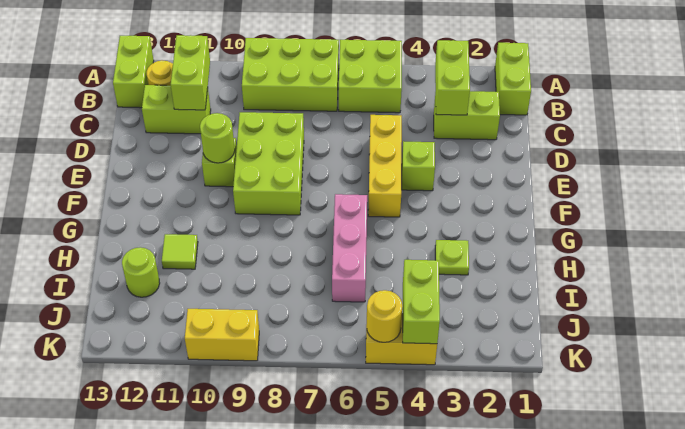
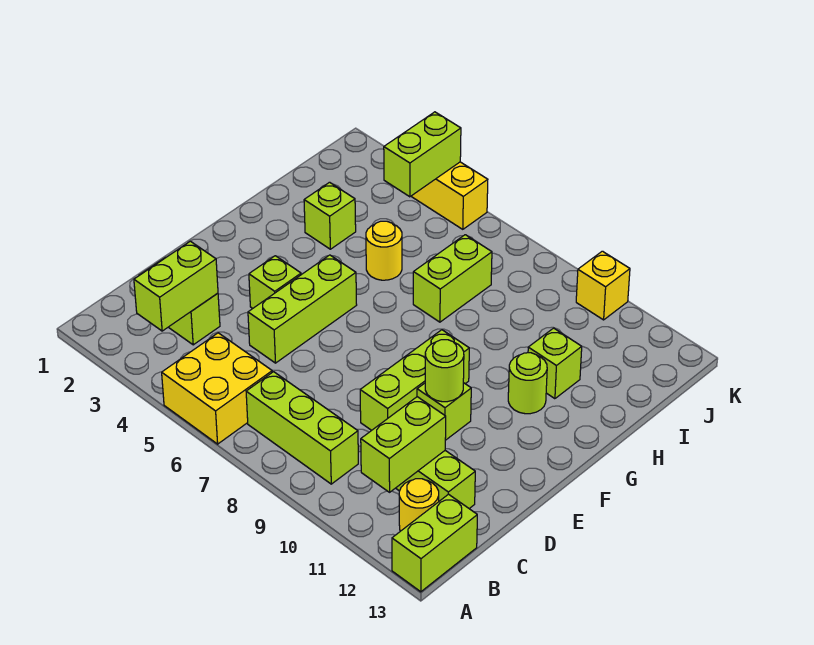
lime 1x2 brick [495,43,531,115] -> lime 1x2 brick moved to [413,235,492,322]
lime 2x2 brick [339,40,402,113] -> yellow 2x2 brick [162,333,272,444]
lime 2x3 brick [242,38,339,111] -> lime 1x3 brick [246,372,358,484]
yellow 1x3 brick [368,115,402,217] -> lime 1x3 brick [248,255,357,363]
lime 2x3 brick [233,112,304,215] -> lime 1x3 brick [360,330,469,430]
pink 1x3 brick [332,194,367,302] -> none
lime 1x1 plate [435,240,469,275] -> lime 1x1 brick [304,182,356,249]
lime 1x1 tile [162,234,198,269] -> lime 1x1 brick [528,328,582,399]
lime 1x1 round brick [122,247,160,297] -> lime 1x1 round brick moved to [508,353,547,414]
yellow 1x1 round brick [367,290,402,342] -> yellow 1x1 round brick moved to [366,221,402,280]
yellow 1x2 brick [185,309,259,361] -> yellow 1x1 brick [576,251,630,320]

